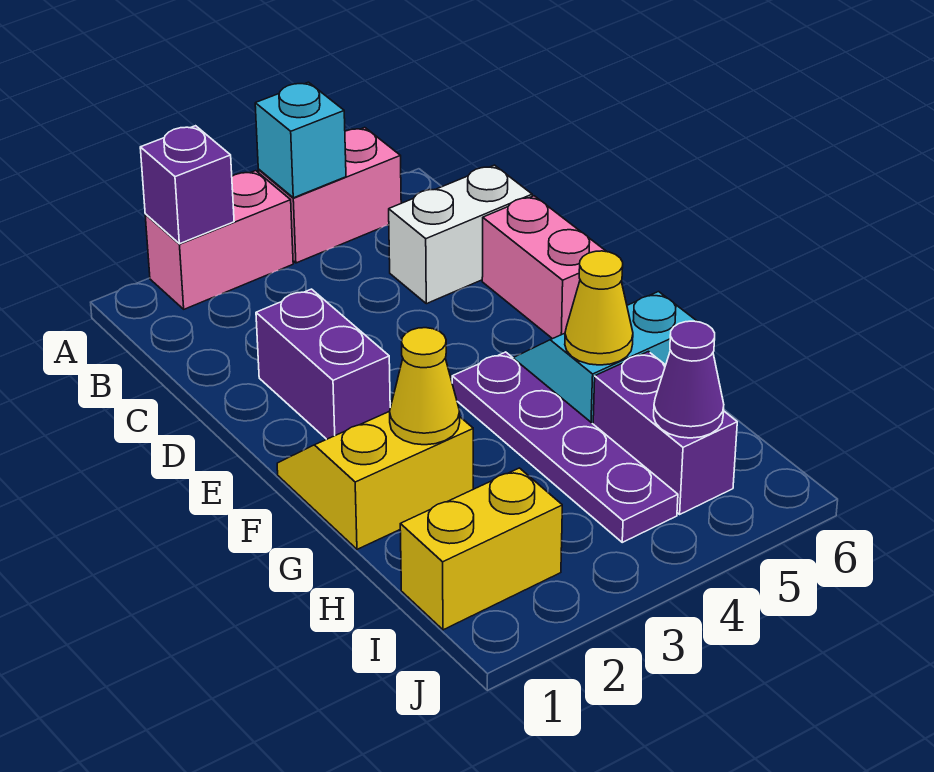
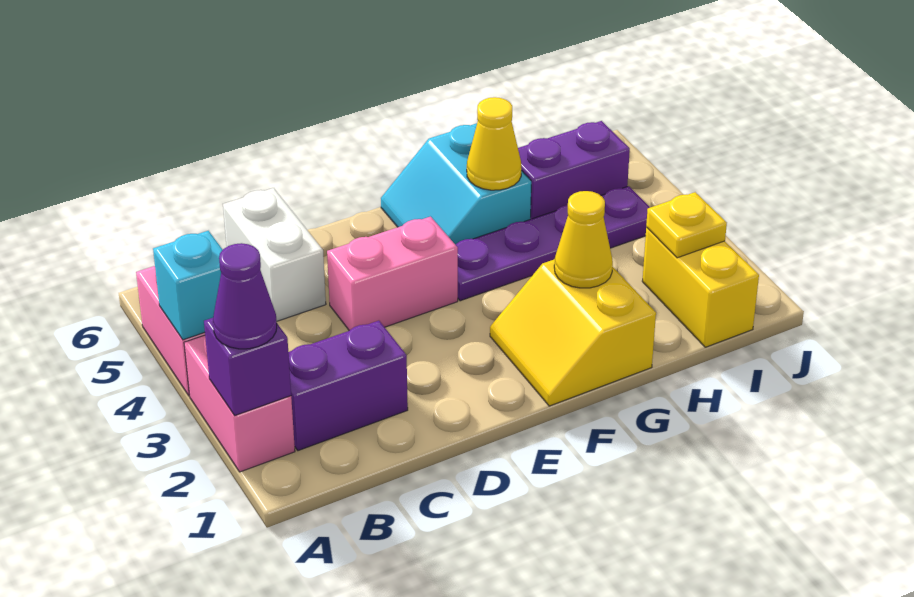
purple 1x2 brick [256,289,390,439] -> purple 1x2 brick moved to [288,321,408,451]
pink 1x2 brick [482,196,607,339] -> pink 1x2 brick moved to [327,217,458,331]
none -> yellow 1x1 plate [646,192,727,258]
purple 1x1 cone [654,321,724,438] -> purple 1x1 cone moved to [213,243,277,349]

